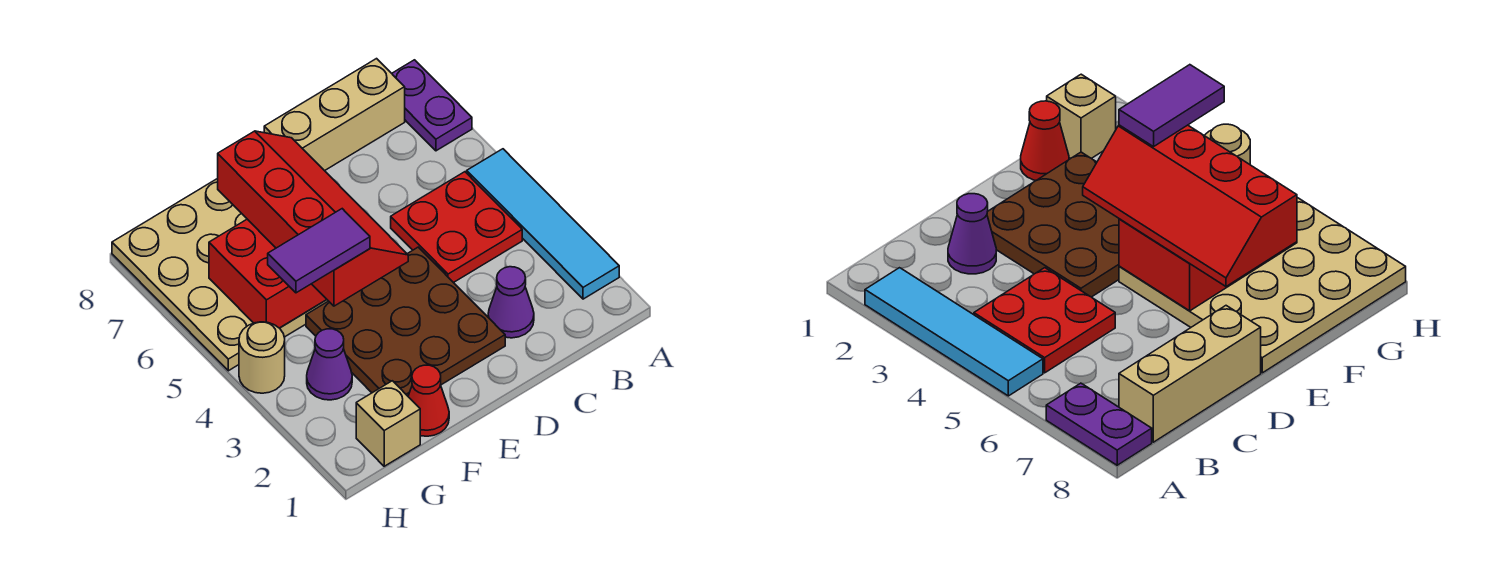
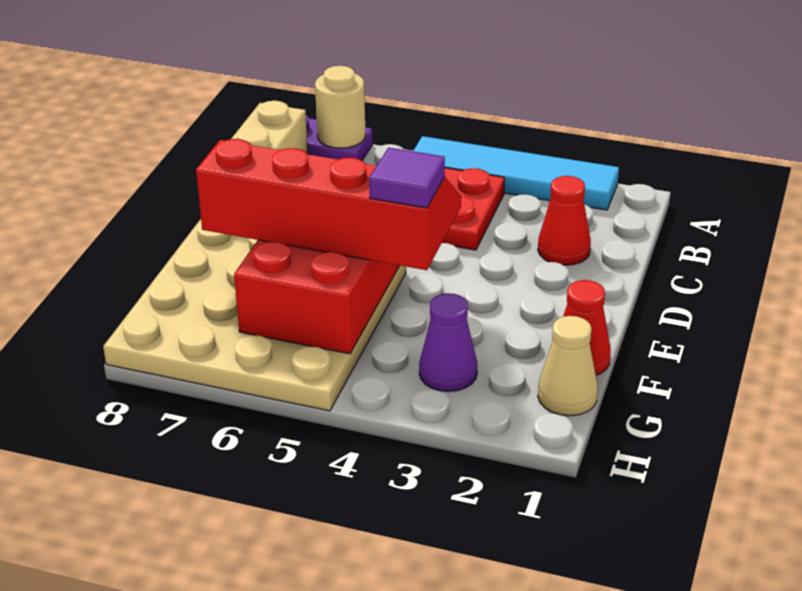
purple 1x1 cone [488,267,534,338] -> red 1x1 cone [538,176,591,265]
brown 3x3 plate [306,247,505,396] -> none
purple 1x2 tile [268,209,370,293] -> purple 1x1 tile [369,148,445,208]
tan 1x1 brick [356,381,420,466] -> tan 1x1 cone [538,316,598,416]
tan 1x1 round brick [239,322,285,393] -> tan 1x1 round brick moved to [315,66,366,148]

